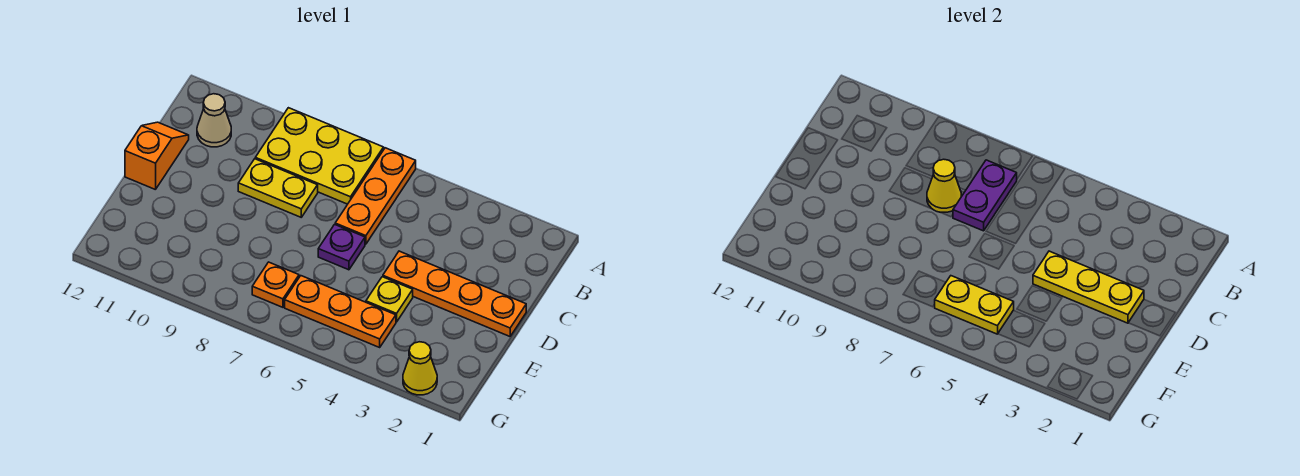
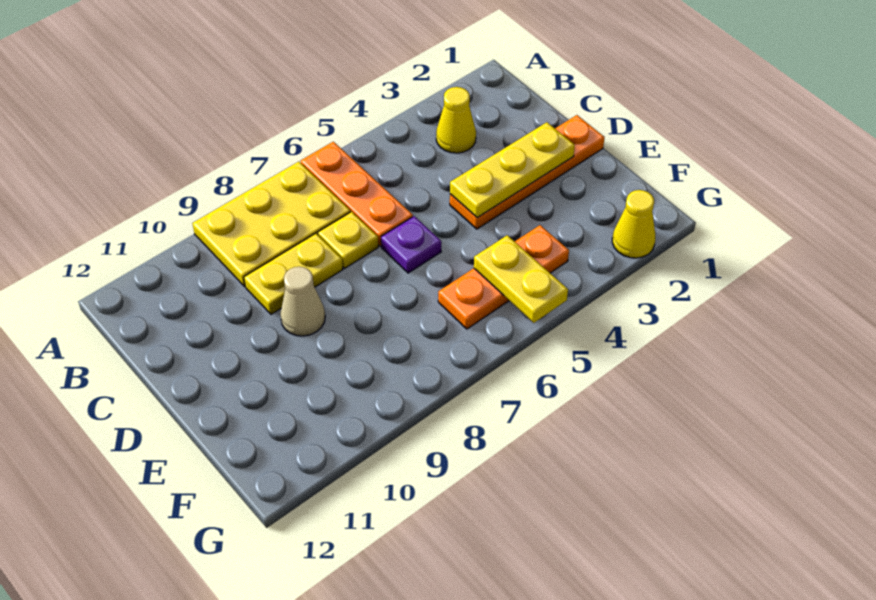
purple 1x2 plate [953,160,1017,231] -> none
tan 1x1 cone [197,94,231,147] -> tan 1x1 cone moved to [280,267,325,336]
yellow 1x1 cone [927,159,961,212] -> yellow 1x1 cone moved to [436,87,476,153]
orange 1x2 slope [125,122,189,190] -> none
yellow 1x1 plate [366,277,413,322] -> yellow 1x1 plate moved to [318,212,378,268]
yellow 1x2 plate [934,276,1014,334] -> yellow 1x2 plate turned to [474,235,568,323]
orange 1x1 plate [252,262,299,307] -> none

